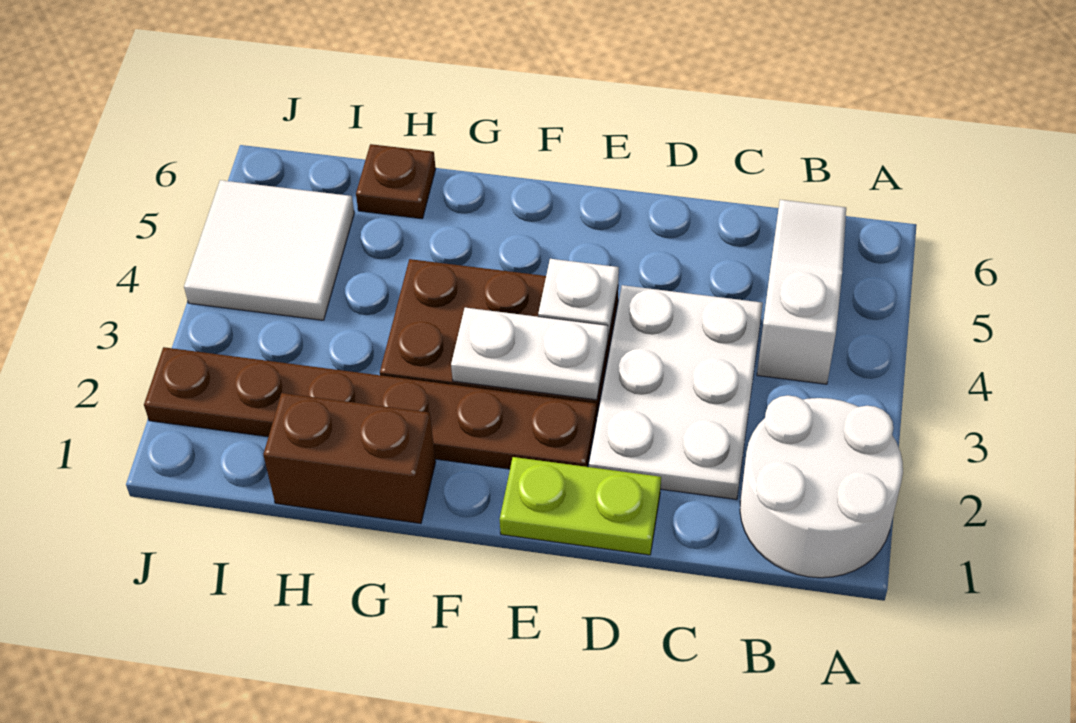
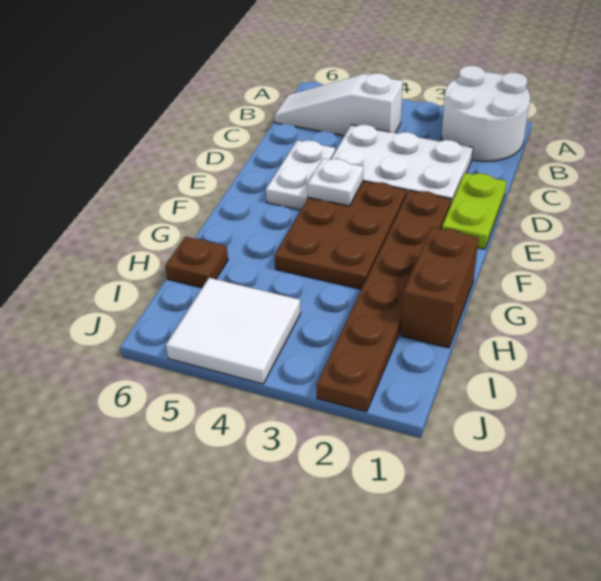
white 1x2 plate [451,308,608,400] -> white 1x2 plate moved to [266,140,335,210]

